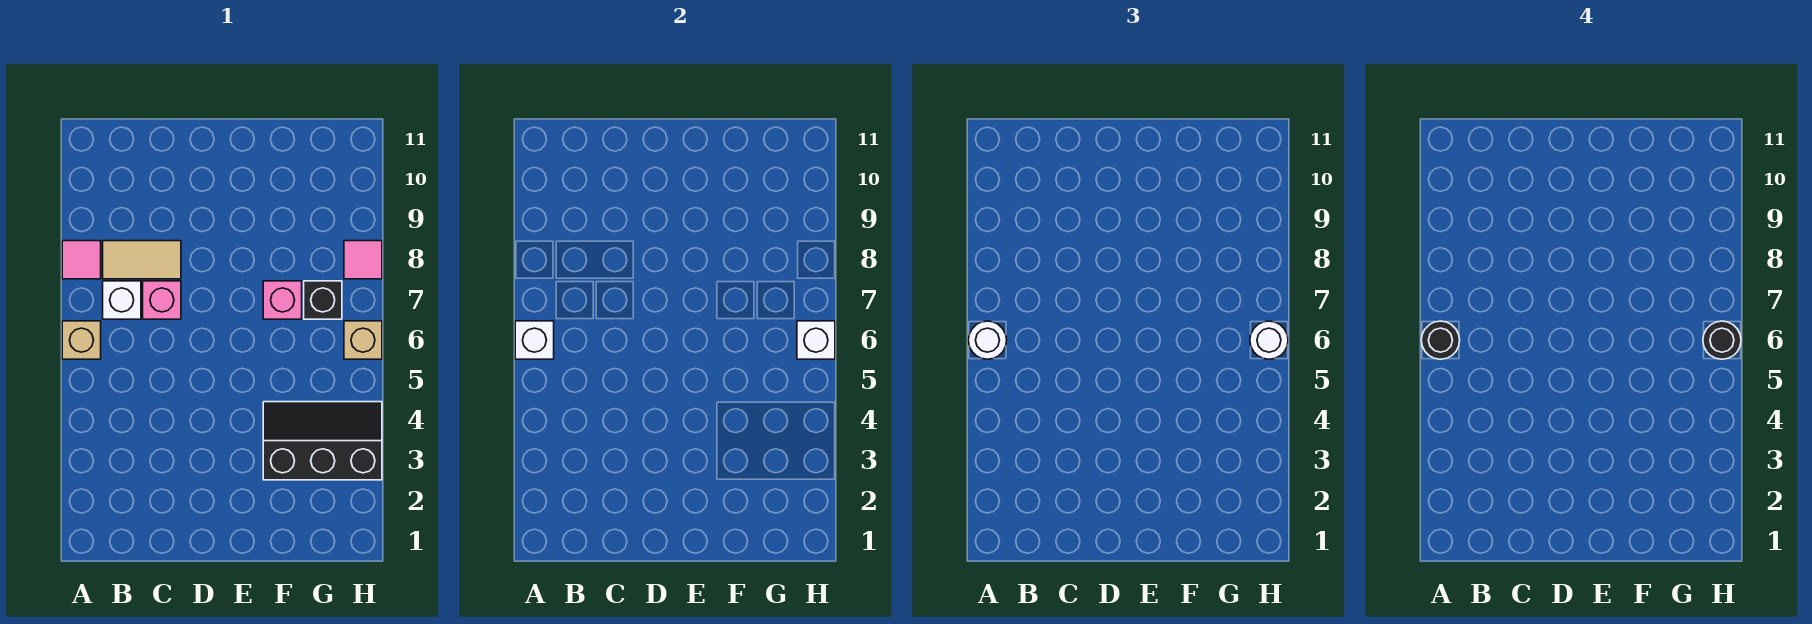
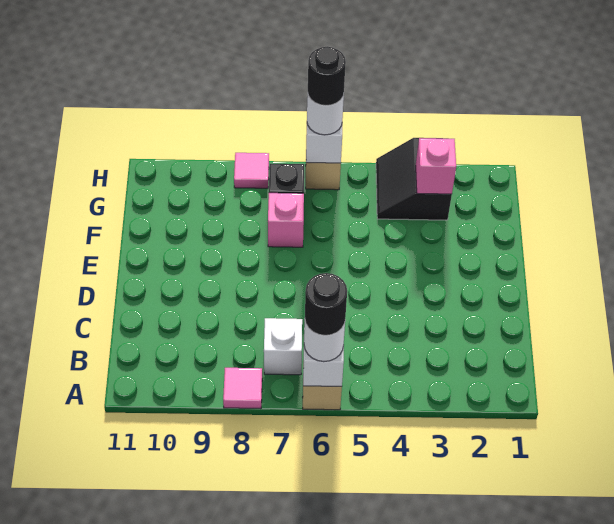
tan 1x2 tile [103,241,181,279] -> none
pink 1x1 brick [143,281,181,319] -> pink 1x1 brick moved to [416,138,456,194]
black 2x3 slope [263,402,382,480] -> black 2x2 slope [376,138,452,220]

